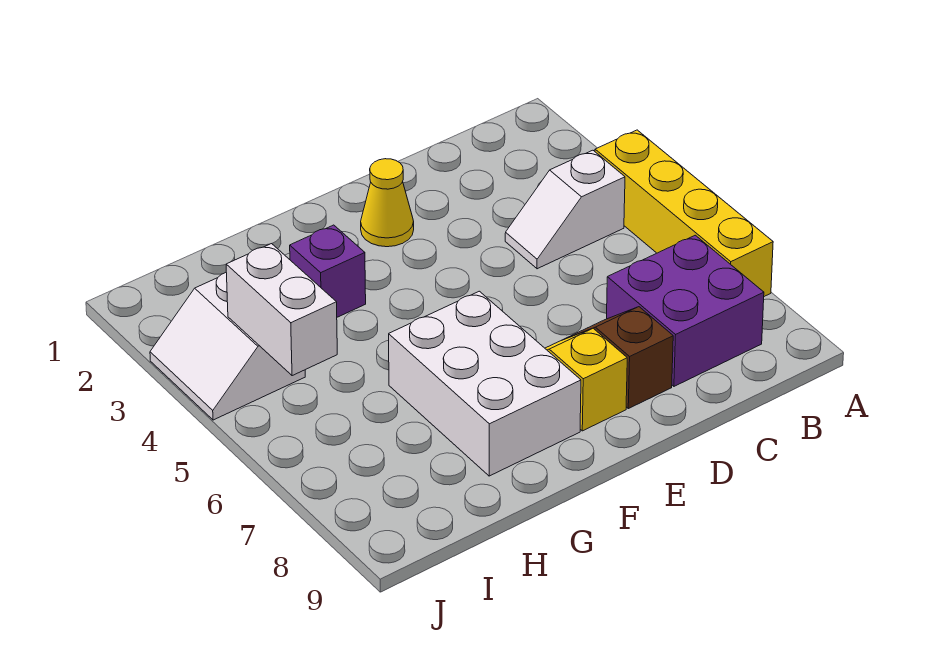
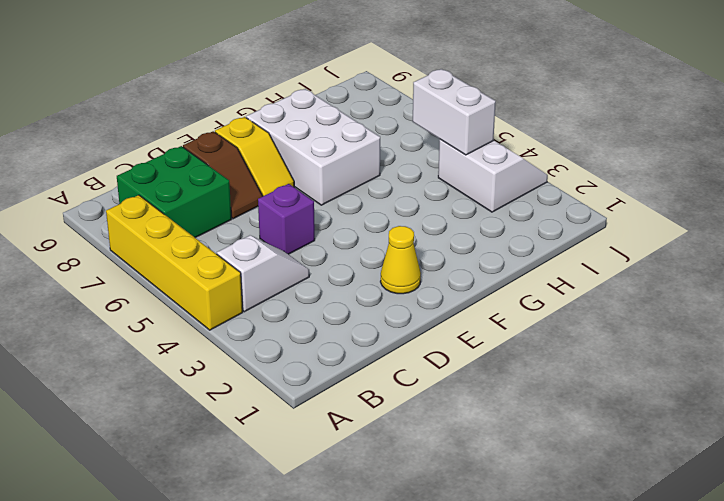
purple 2x2 brick [607,235,764,386] -> green 2x2 brick [117,146,232,238]
purple 1x1 brick [290,225,366,317] -> purple 1x1 brick moved to [258,184,315,254]

